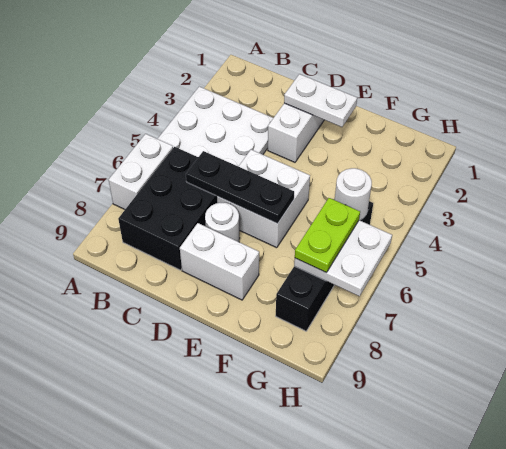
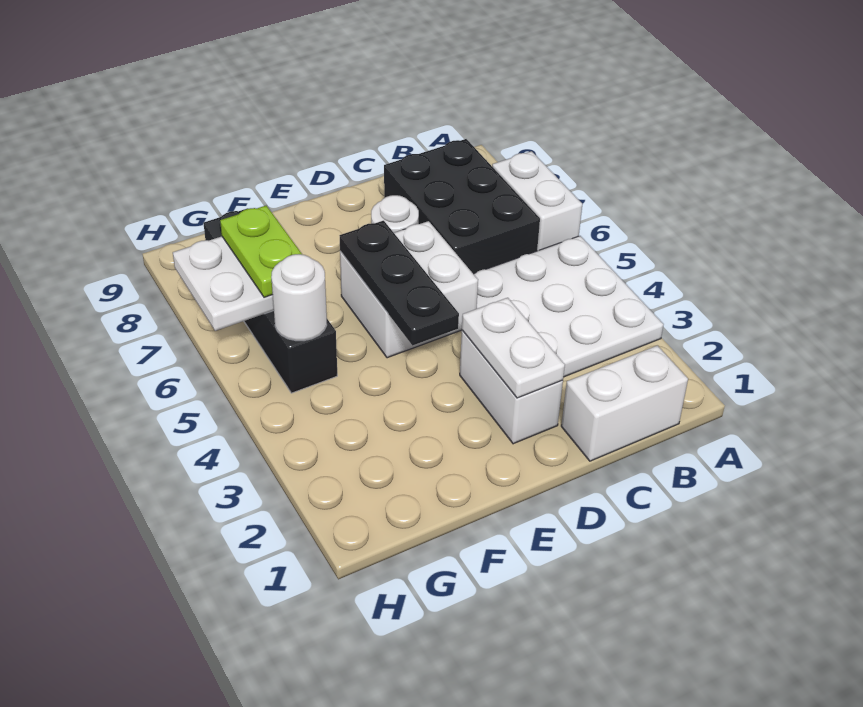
black 1x3 plate [186,151,294,224] -> black 1x3 plate turned to [340,221,459,346]
white 1x2 plate [284,74,357,127] -> white 1x2 plate turned to [462,298,565,398]
white 1x2 brick [180,223,259,300] -> white 1x2 brick moved to [561,345,688,461]

